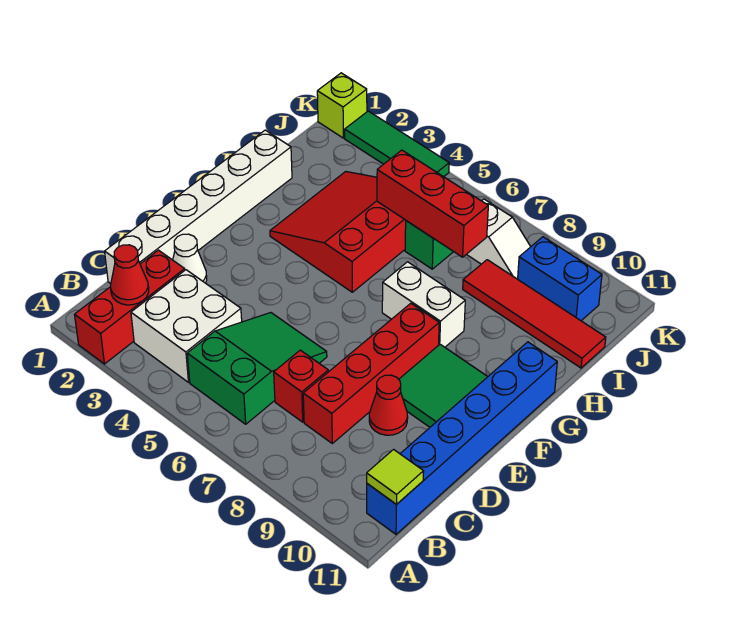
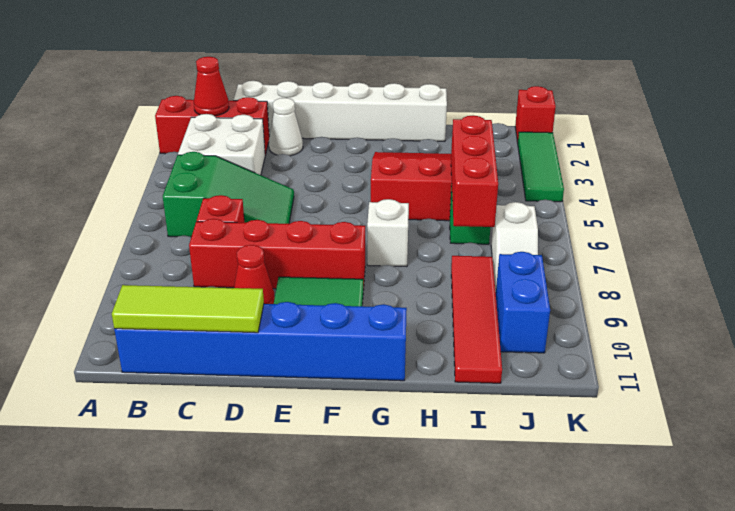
lime 1x1 tile [367,450,424,505] -> lime 1x3 tile [112,285,264,333]
white 1x2 brick [382,262,465,347] -> white 1x1 brick [367,199,409,267]
lime 1x1 brick [317,73,367,138] -> red 1x1 brick [515,86,556,142]

